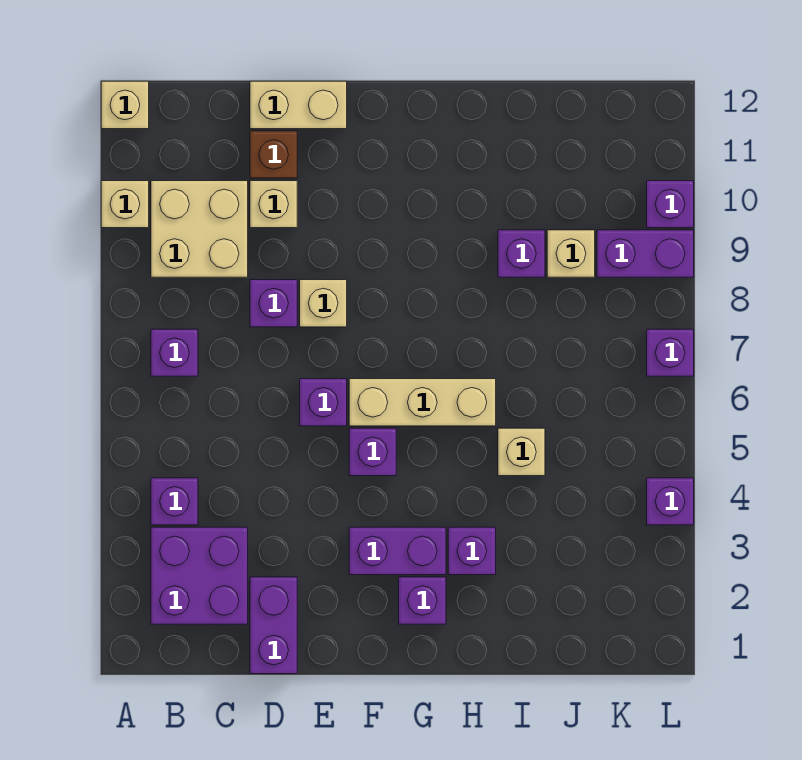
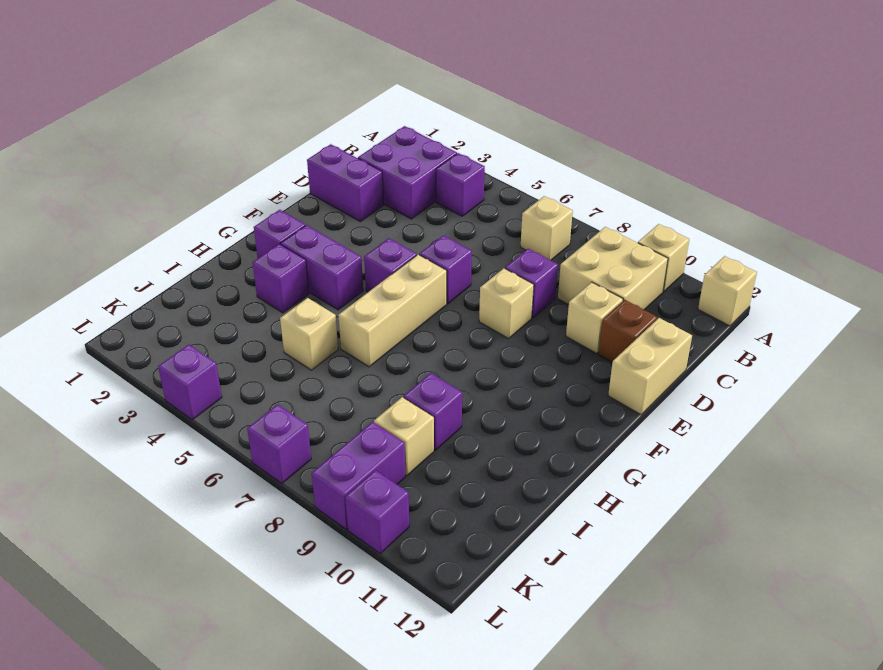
purple 1x1 brick [151,329,198,376] -> tan 1x1 brick [521,196,573,260]
purple 1x2 brick [349,527,446,575] -> purple 1x2 brick turned to [281,225,363,310]

